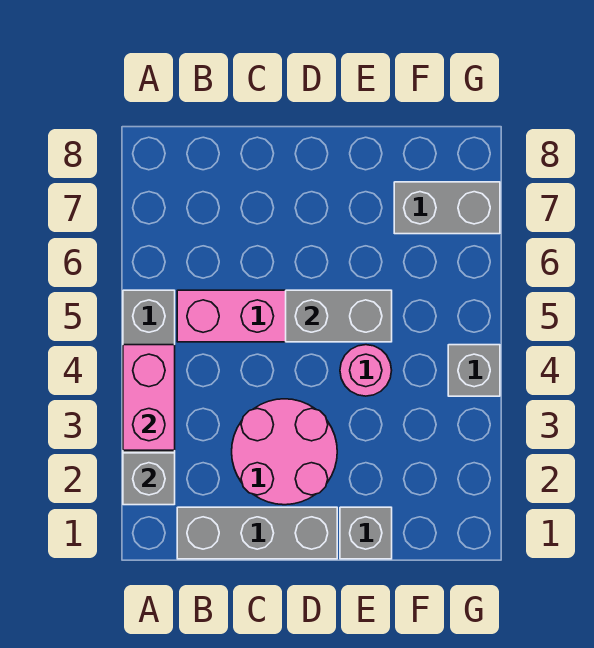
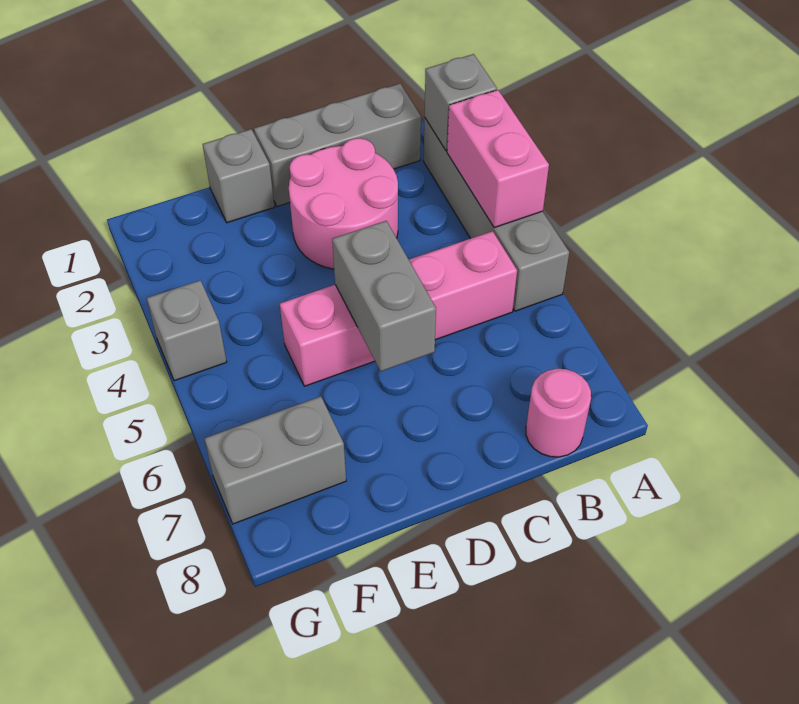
grey 1x2 brick [286,290,392,342] -> grey 1x2 brick turned to [332,221,436,371]
pink 1x1 round brick [340,345,392,396] -> pink 1x1 round brick moved to [526,369,591,457]

